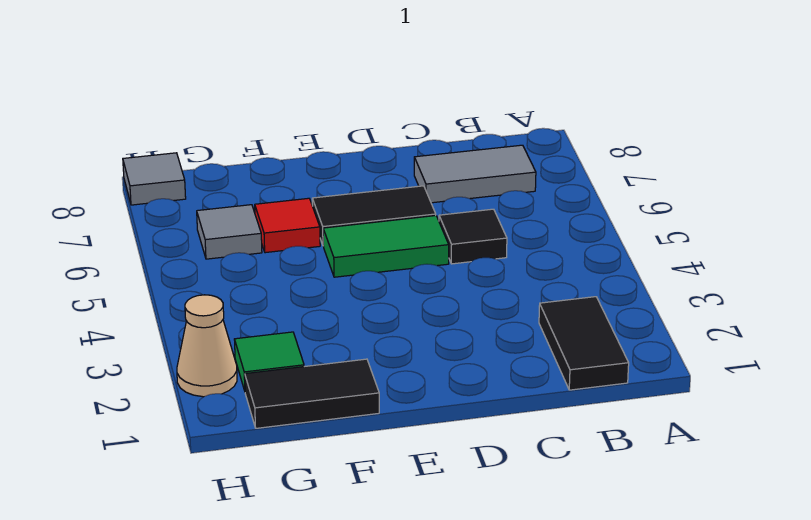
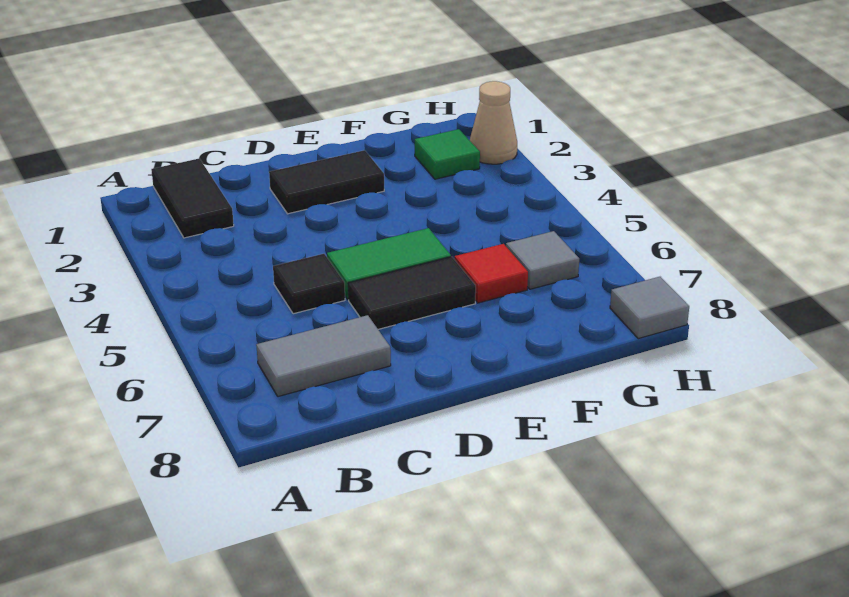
black 1x2 tile [245,359,379,428] -> black 1x2 tile moved to [269,150,384,214]

